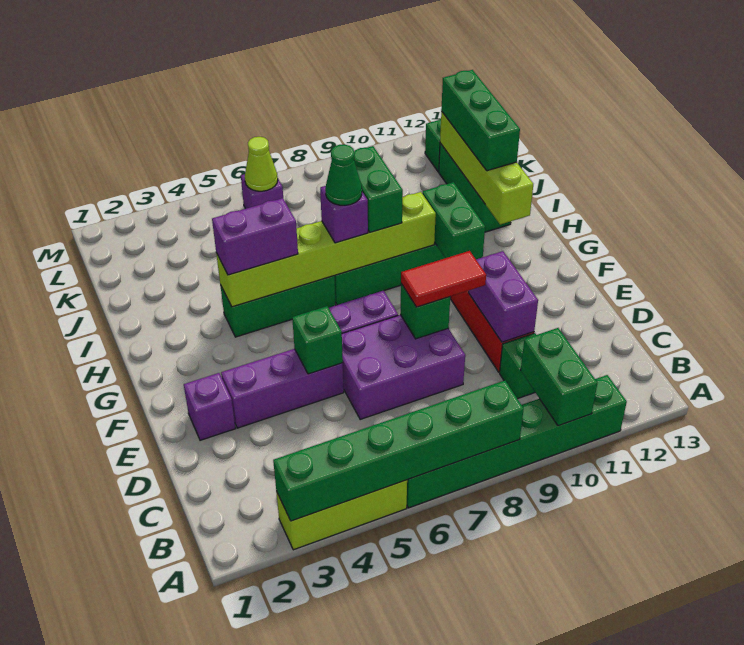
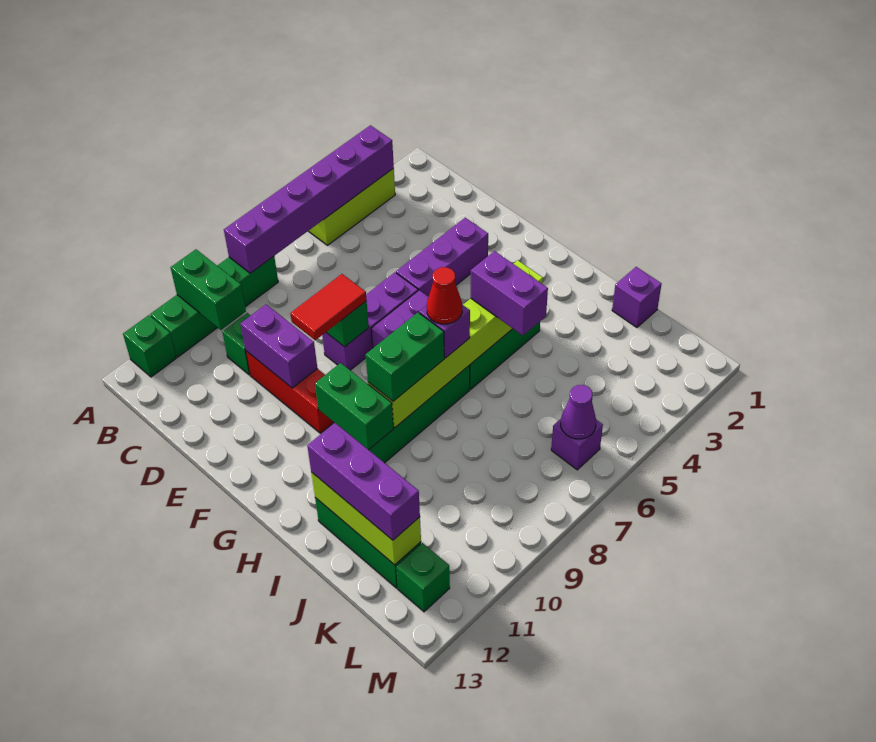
green 1x6 brick [273,381,524,521] -> purple 1x6 brick [224,125,394,273]
green 1x6 brick [407,375,627,508] -> green 1x4 brick [150,256,278,357]
purple 2x3 brick [342,315,465,419] -> purple 1x3 brick [322,272,418,370]
purple 1x1 brick [184,373,235,440] -> purple 1x1 brick moved to [612,267,662,327]
green 1x1 brick [292,306,343,374] -> green 1x1 brick moved to [123,315,176,377]
purple 1x2 brick [212,198,298,275] -> purple 1x2 brick turned to [471,251,548,335]
green 1x1 cone [325,144,362,205] -> red 1x1 cone [427,267,462,324]
green 1x2 brick [354,146,403,232] -> green 1x2 brick turned to [366,313,444,401]
lime 1x4 brick [440,111,533,225] -> lime 1x3 brick [311,472,421,565]
green 1x3 brick [441,70,520,171] -> purple 1x3 brick [307,423,420,540]
lime 1x1 cone [245,137,278,191] -> purple 1x1 cone [561,385,596,439]

